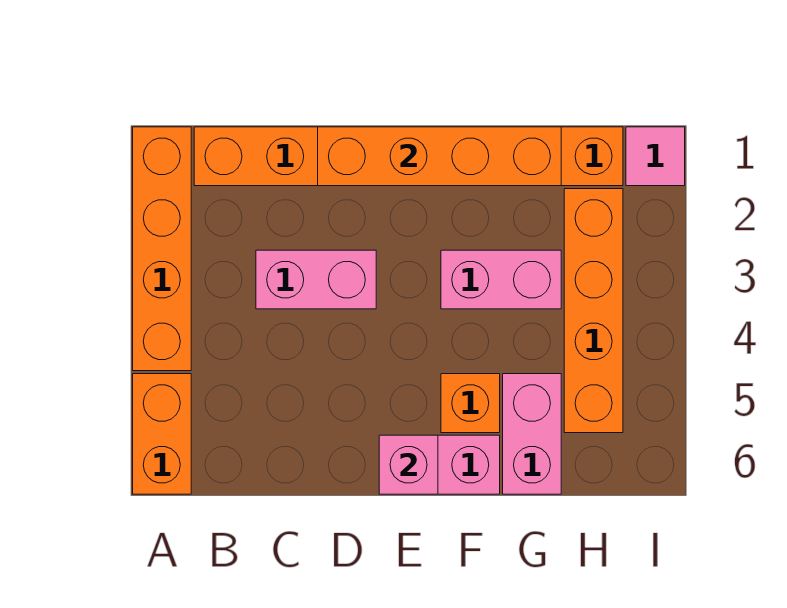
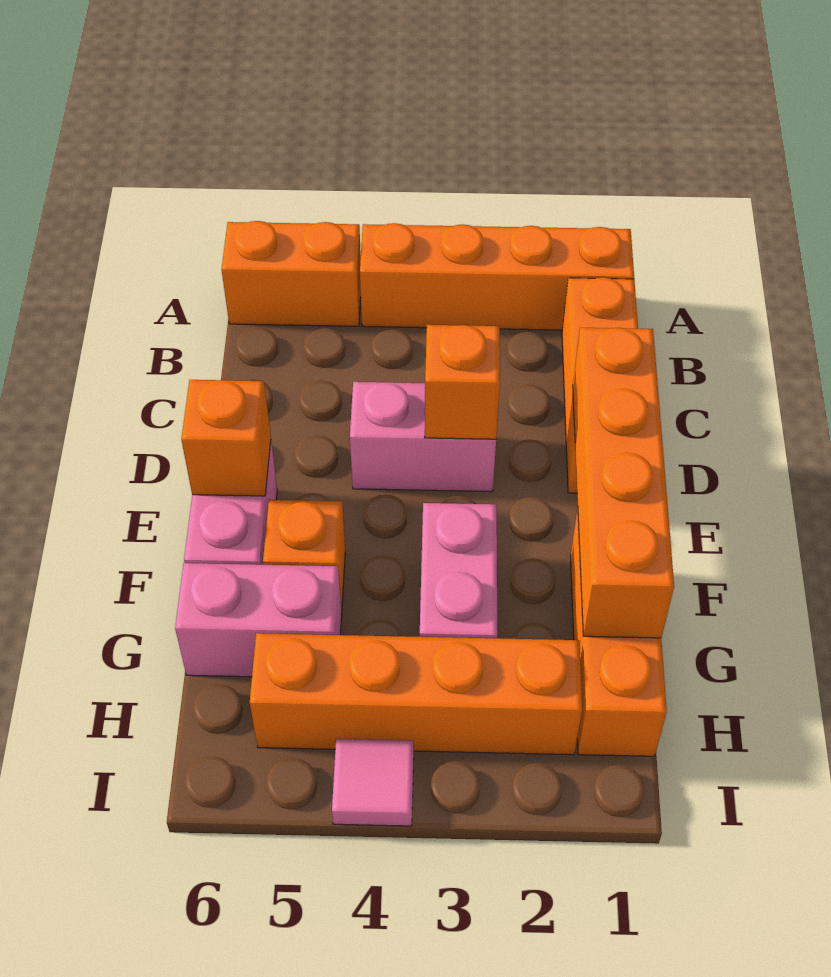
pink 1x2 brick [256,250,376,309] -> pink 1x2 brick turned to [350,382,496,492]
none -> orange 1x1 brick [425,325,500,439]
pink 1x1 brick [379,435,438,494] -> orange 1x1 brick [181,380,271,496]
pink 1x1 tile [626,127,685,186] -> pink 1x1 tile moved to [332,739,414,826]

